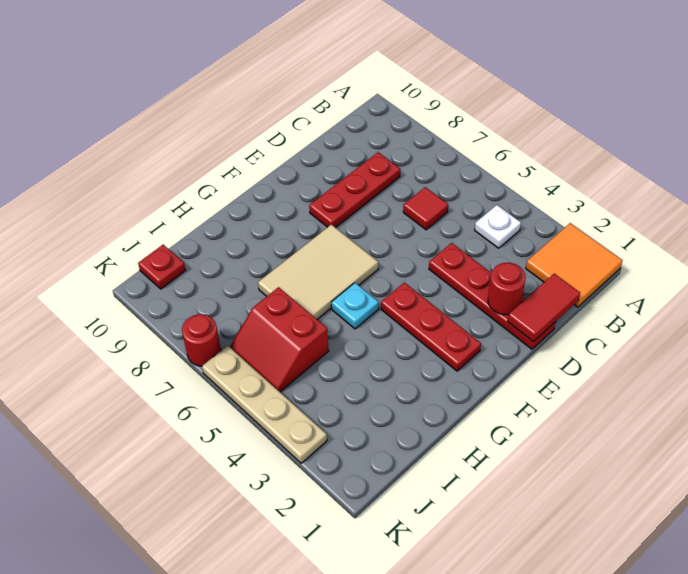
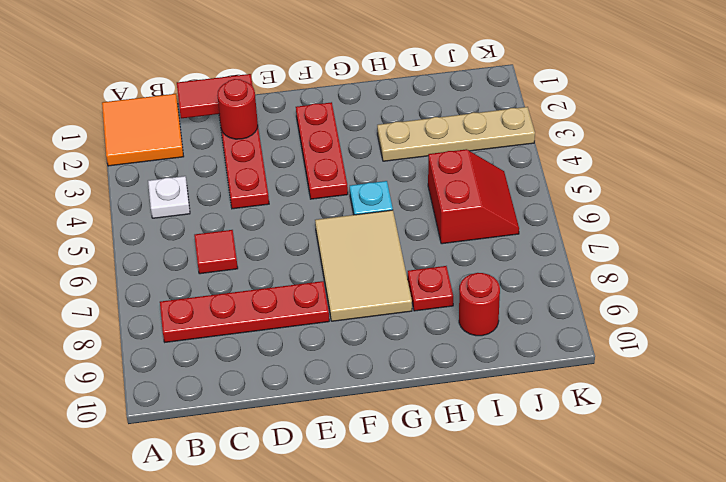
red 1x3 plate [309,152,400,228] -> red 1x4 plate [160,281,329,342]
tan 2x3 tile [258,225,378,319] -> tan 2x3 tile turned to [315,210,412,321]
red 1x1 plate [138,245,186,289] -> red 1x1 plate moved to [408,266,453,311]
tan 1x4 plate [202,346,327,463] -> tan 1x4 plate turned to [377,107,535,161]
red 1x1 round brick [182,314,221,366] -> red 1x1 round brick moved to [459,273,500,336]

